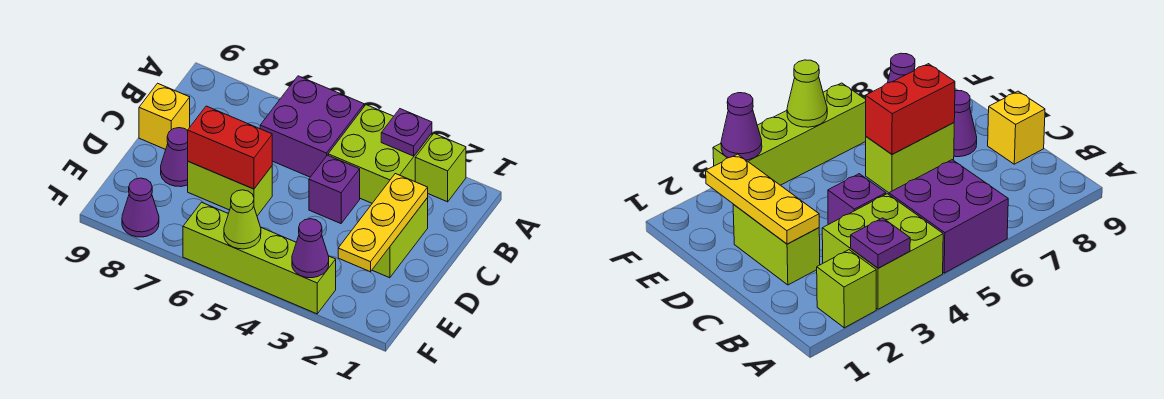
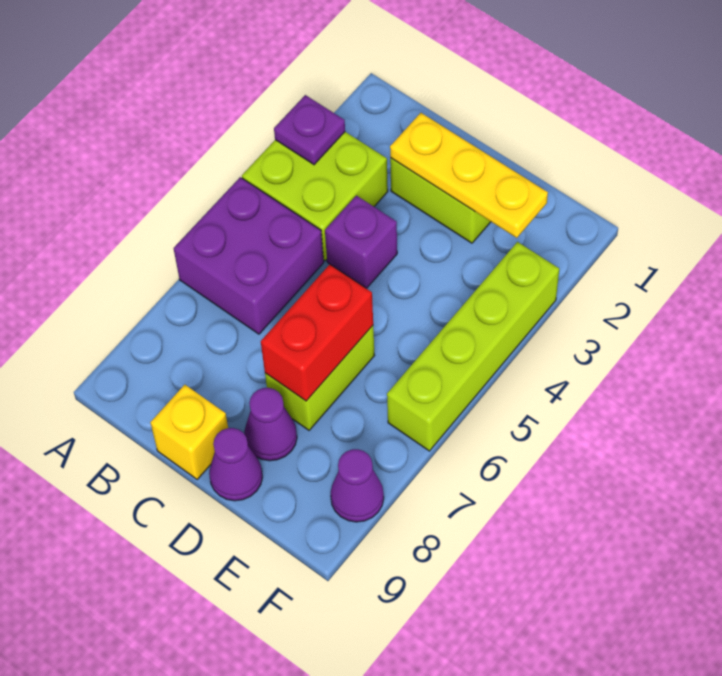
lime 1x1 brick [415,134,466,202] -> none
purple 1x1 cone [292,219,329,278] -> purple 1x1 cone moved to [209,428,262,501]
lime 1x1 cone [224,190,261,249] -> none

